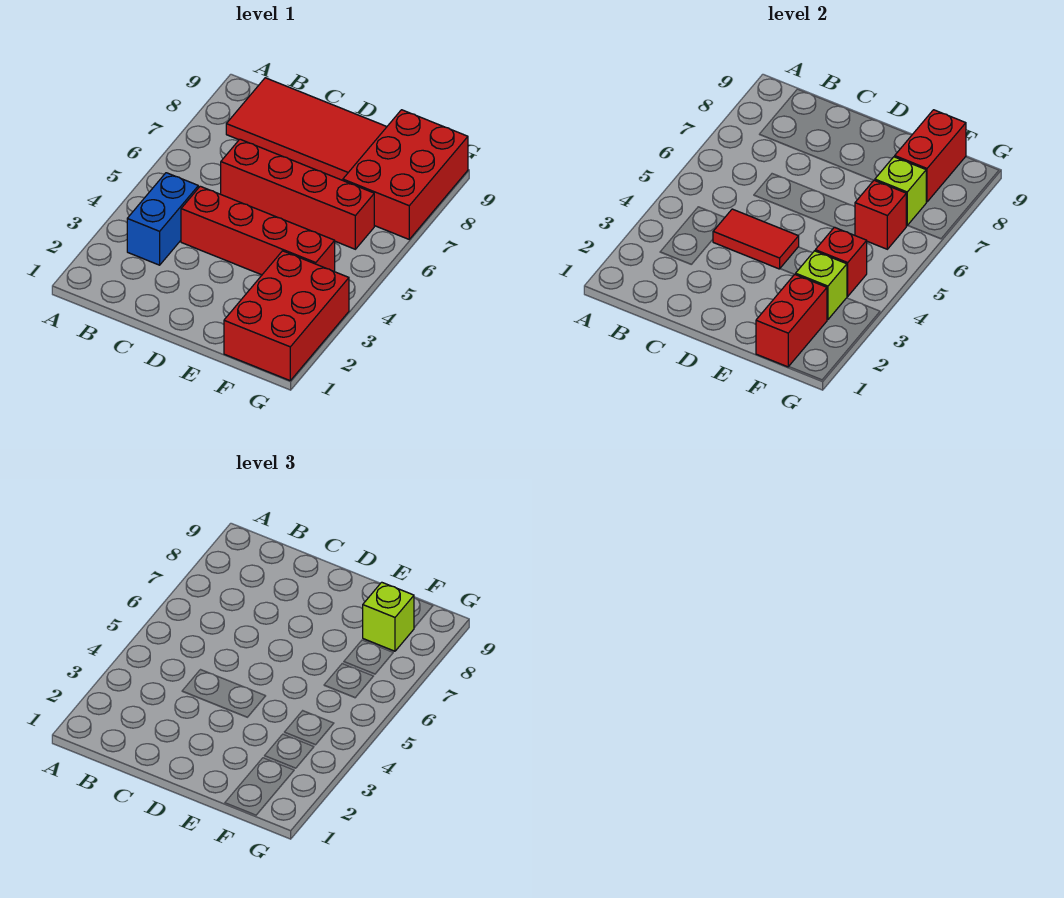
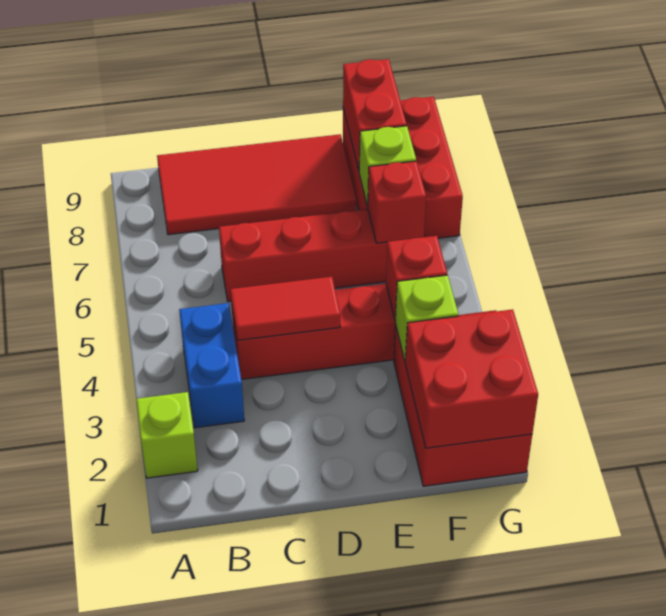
red 1x2 brick [756,274,827,367] -> red 2x2 brick [405,309,538,448]
lime 1x1 brick [363,582,414,651] -> lime 1x1 brick moved to [136,392,198,478]

